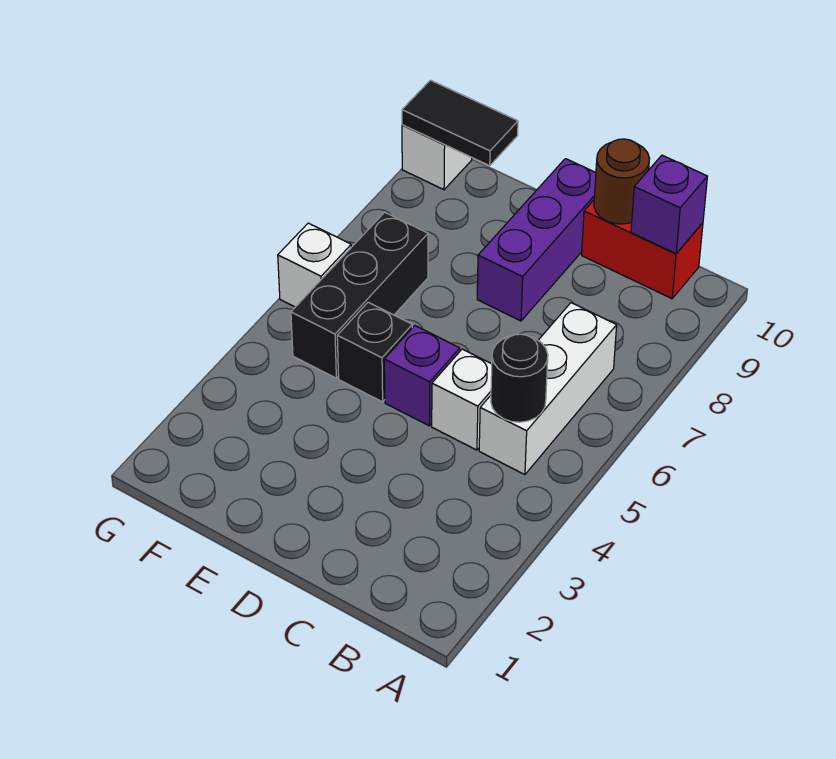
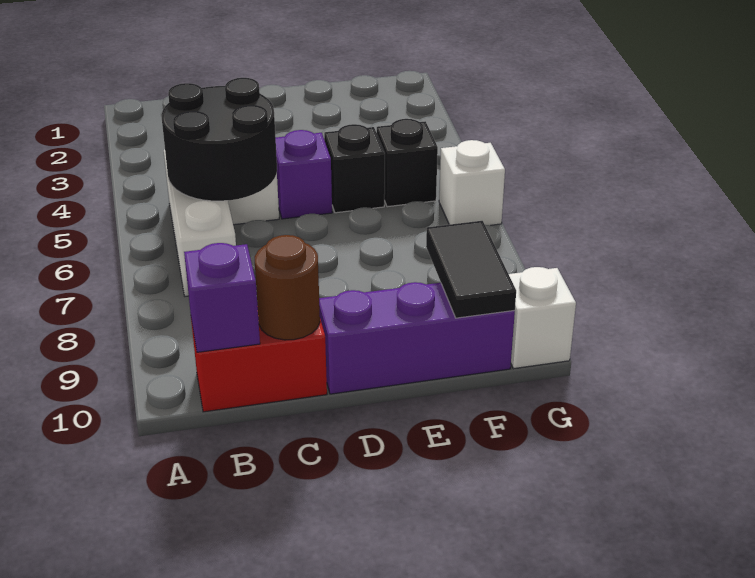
black 1x1 round brick [491,334,548,422] -> black 2x2 round brick [162,78,277,201]
purple 1x3 brick [477,159,596,321] -> purple 1x3 brick turned to [319,282,515,394]
black 1x3 brick [291,212,428,378] -> black 1x1 brick [377,119,438,207]
black 1x2 tile [402,80,518,166] -> black 1x2 tile turned to [426,221,516,318]

